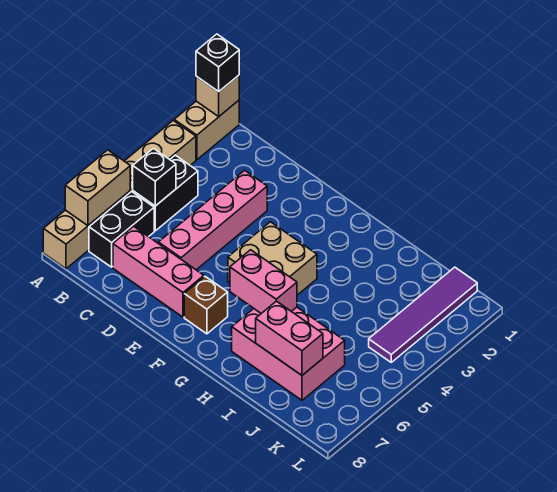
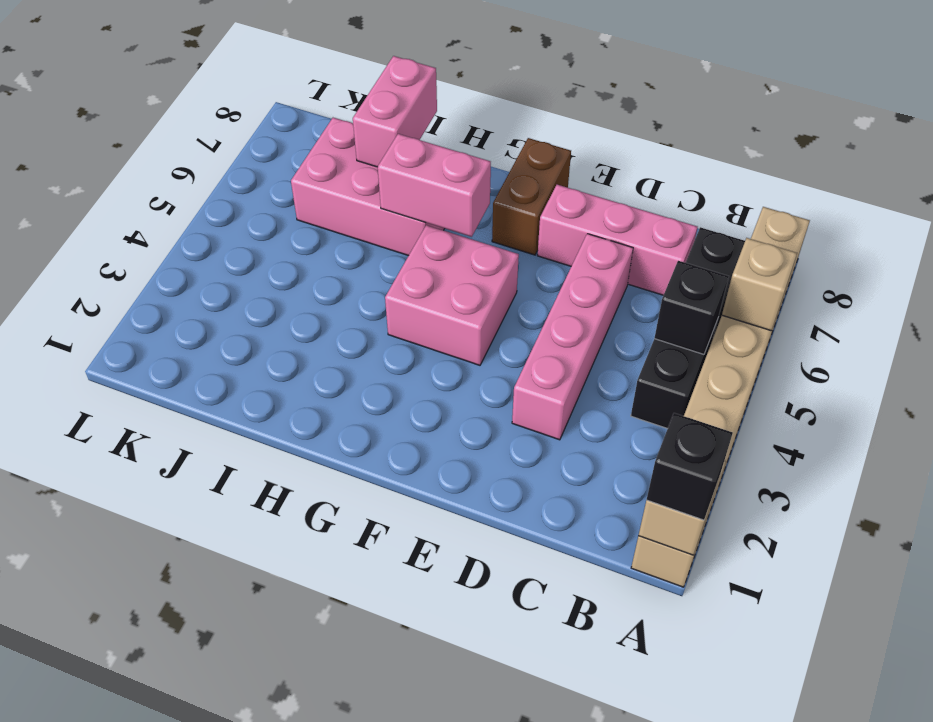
tan 1x2 brick [65,150,130,226] -> tan 1x1 brick [722,238,797,331]
tan 2x2 brick [228,222,317,295] -> pink 2x2 brick [385,225,519,365]
brown 1x1 brick [184,277,228,334] -> brown 1x2 brick [492,138,571,255]
pink 1x2 brick [256,301,323,375] -> pink 1x2 brick turned to [353,56,437,167]
purple 1x4 tile [369,267,477,362] -> none

